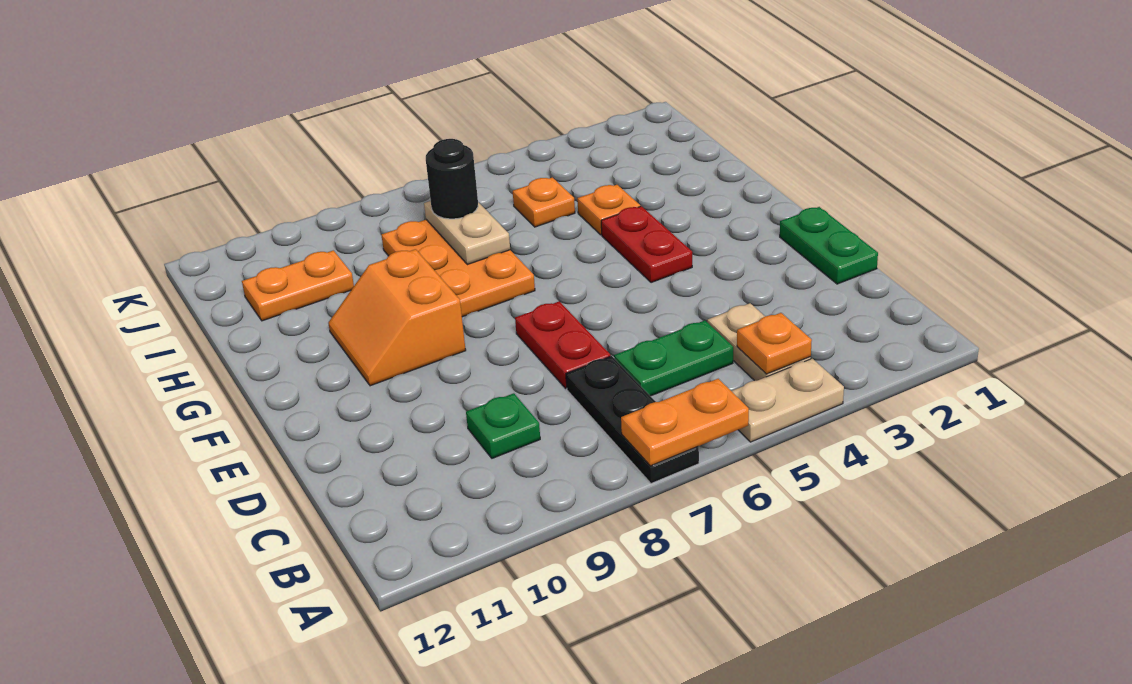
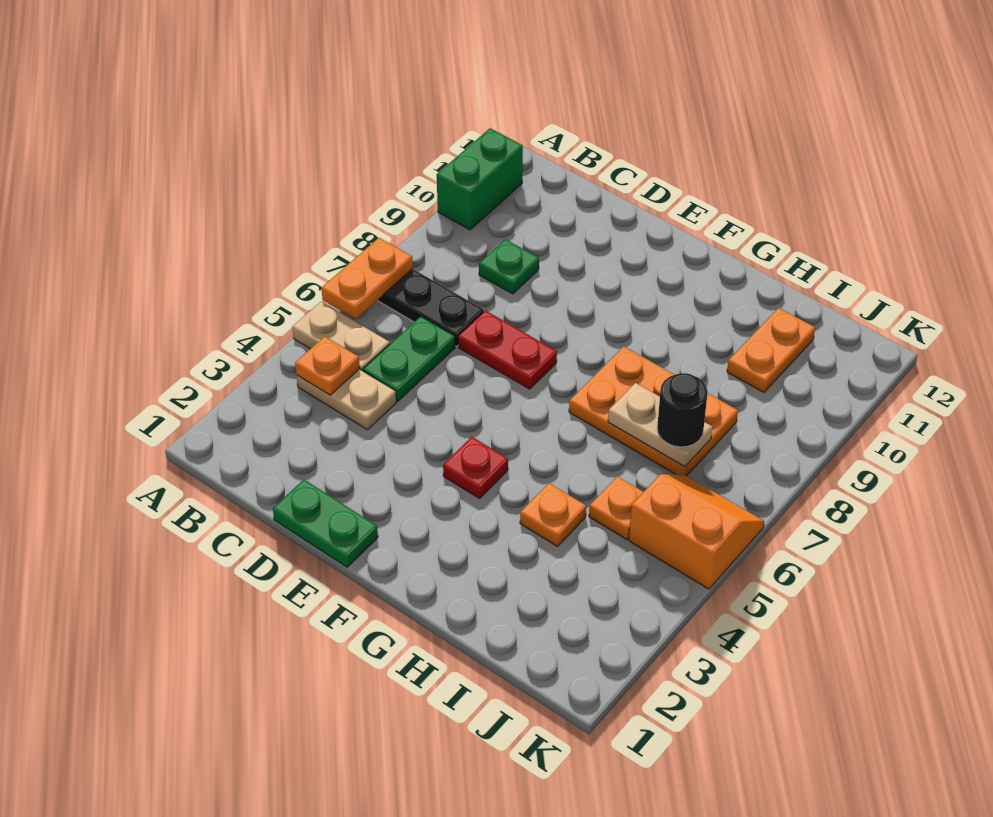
tan 1x2 plate [732,359,844,442] -> tan 1x2 plate turned to [292,302,390,371]
none -> green 1x2 brick [437,128,523,230]
red 1x2 plate [601,206,692,283] -> red 1x1 plate [443,437,508,498]
orange 2x2 slope [328,249,466,386] -> orange 2x2 slope moved to [629,474,764,589]

